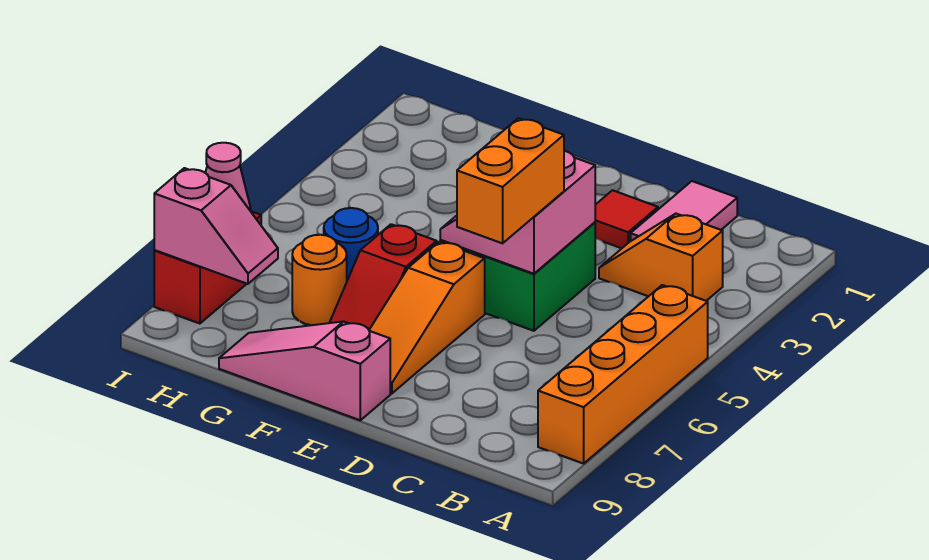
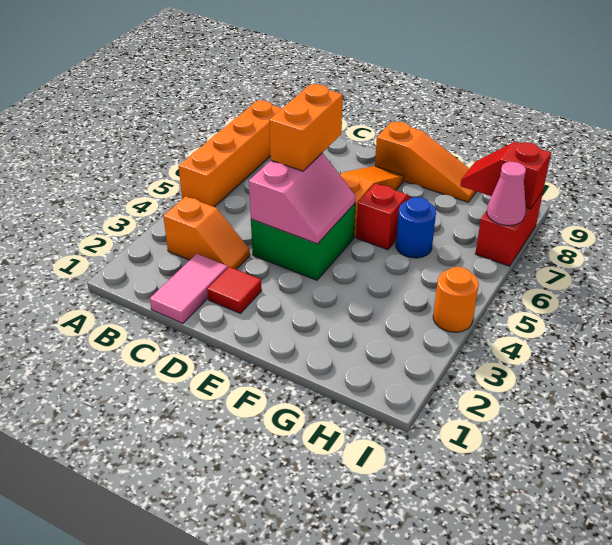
pink 1x3 slope [219,321,390,420] -> orange 1x3 slope [375,122,476,202]
orange 1x1 round brick [292,235,347,325] -> orange 1x1 round brick moved to [433,267,479,332]
pink 1x2 slope [154,168,278,284] -> red 1x2 slope [460,142,551,209]

